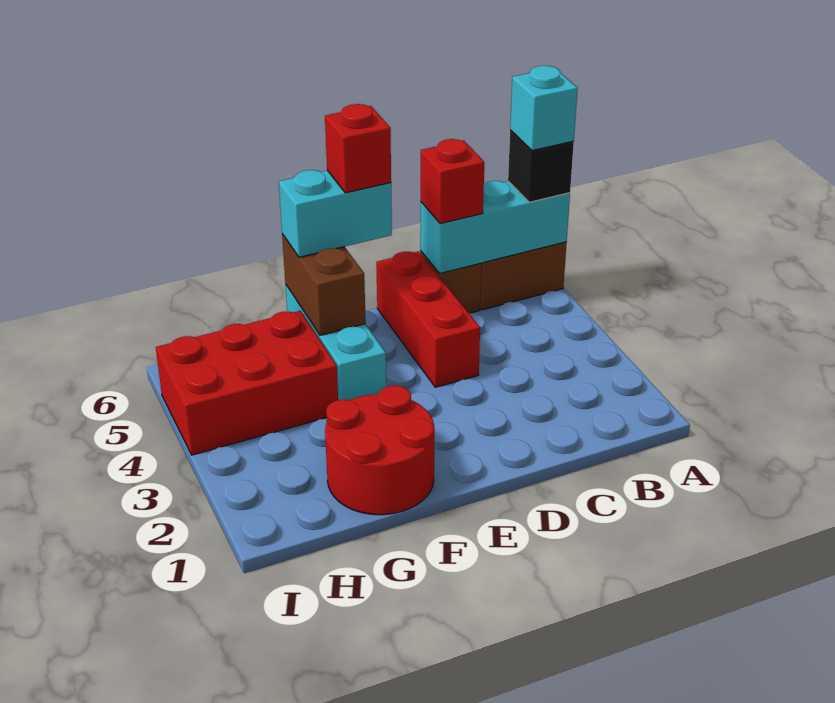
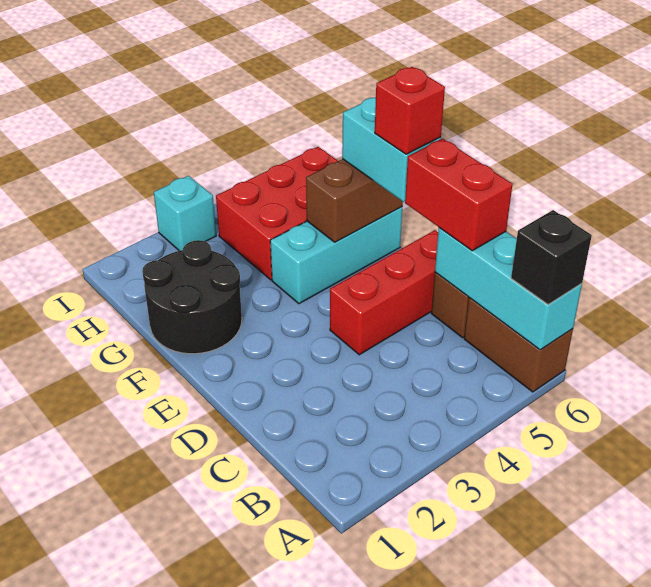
cyan 1x1 brick [510,66,578,151] -> cyan 1x1 brick moved to [154,176,216,251]
red 1x1 brick [421,139,484,224] -> red 1x2 brick [405,139,513,251]
red 2x2 round brick [325,386,435,515] -> black 2x2 round brick [142,240,242,354]
red 2x3 brick [156,311,338,455] -> red 2x3 brick turned to [216,147,338,280]

